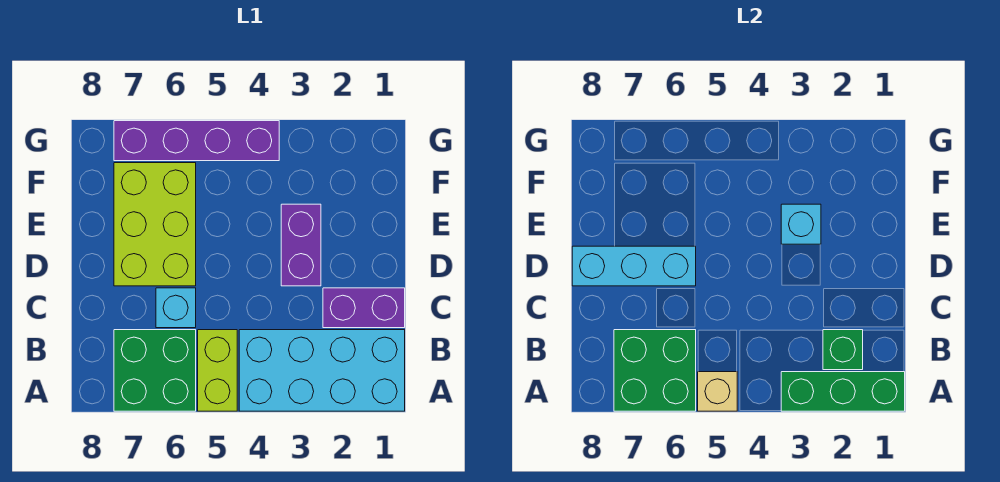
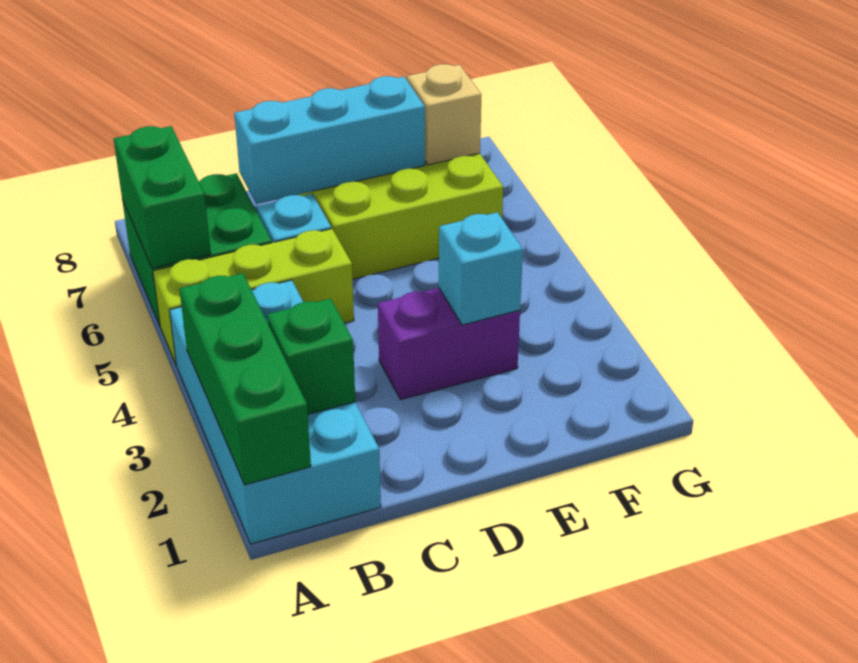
lime 1x2 brick [198,330,237,411] -> lime 1x3 brick [153,229,354,364]
tan 1x1 brick [698,372,737,411] -> tan 1x1 brick moved to [407,64,481,165]
green 2x2 brick [614,330,696,411] -> green 1x2 brick [114,126,211,268]
purple 1x2 brick [323,288,405,328] -> none
cyan 1x3 brick [572,246,696,286] -> cyan 1x3 brick turned to [234,76,425,204]
purple 1x4 brick [114,121,279,161] -> none

